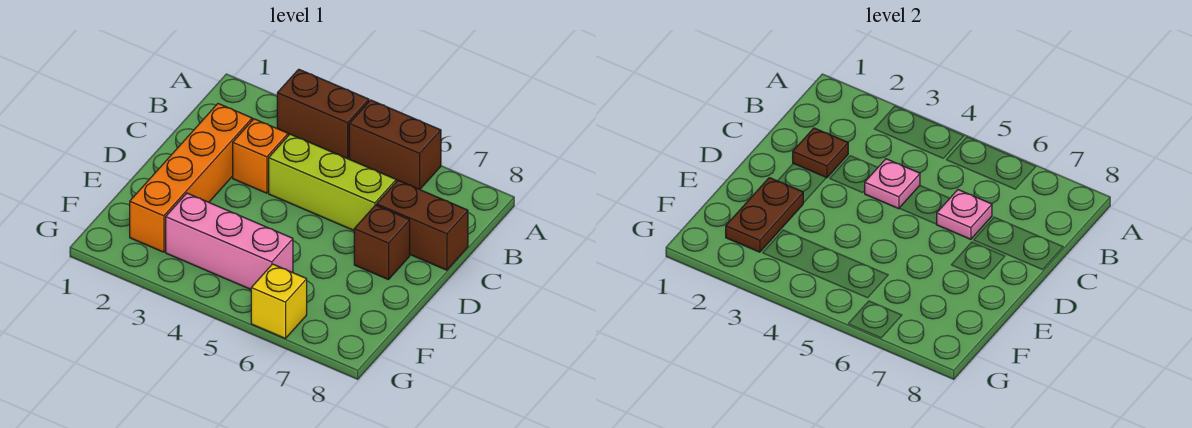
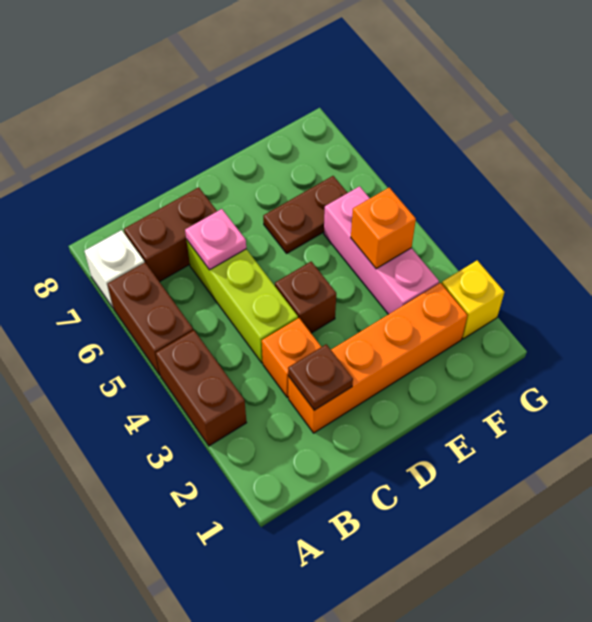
none -> white 1x1 brick [85,230,145,307]
pink 1x1 plate [864,159,920,209] -> none
brown 1x2 brick [377,180,468,270] -> brown 1x2 brick turned to [124,187,217,282]
brown 1x1 brick [354,205,410,280] -> brown 1x1 brick moved to [275,262,336,333]
brown 1x2 plate [726,178,803,252] -> brown 1x2 plate moved to [263,176,347,253]
none -> orange 1x1 brick [351,188,416,269]
yellow 1x1 brick [251,264,307,339] -> yellow 1x1 brick moved to [442,260,504,339]

